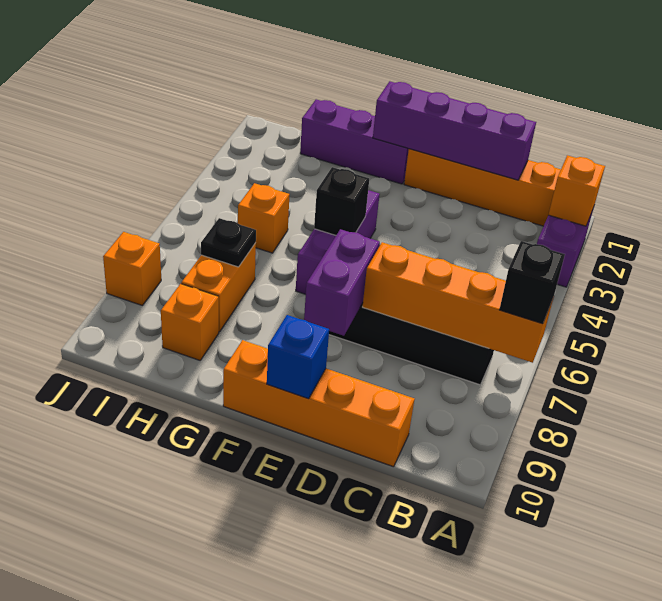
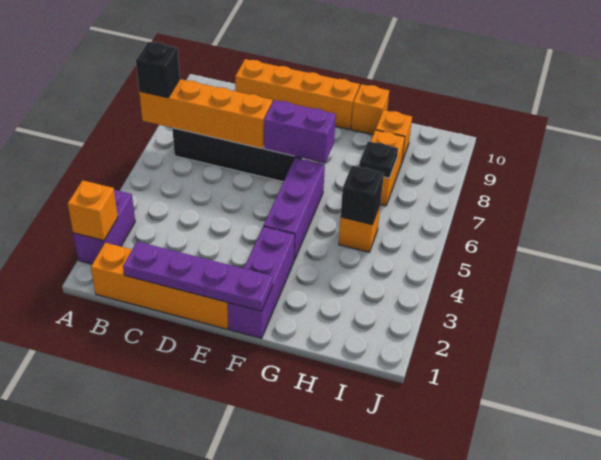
purple 1x4 brick [373,81,536,180] -> purple 1x4 plate [123,242,273,311]
purple 1x2 brick [304,229,380,336] -> purple 1x2 brick turned to [264,100,336,163]
blue 1x1 brick [267,315,329,399] -> none
purple 1x3 brick [300,99,409,184] -> purple 1x3 brick turned to [228,226,295,338]
black 1x1 brick [314,167,369,235] -> black 1x1 brick moved to [341,166,384,224]
orange 1x1 brick [103,232,161,305] -> orange 1x1 brick moved to [351,84,389,135]

